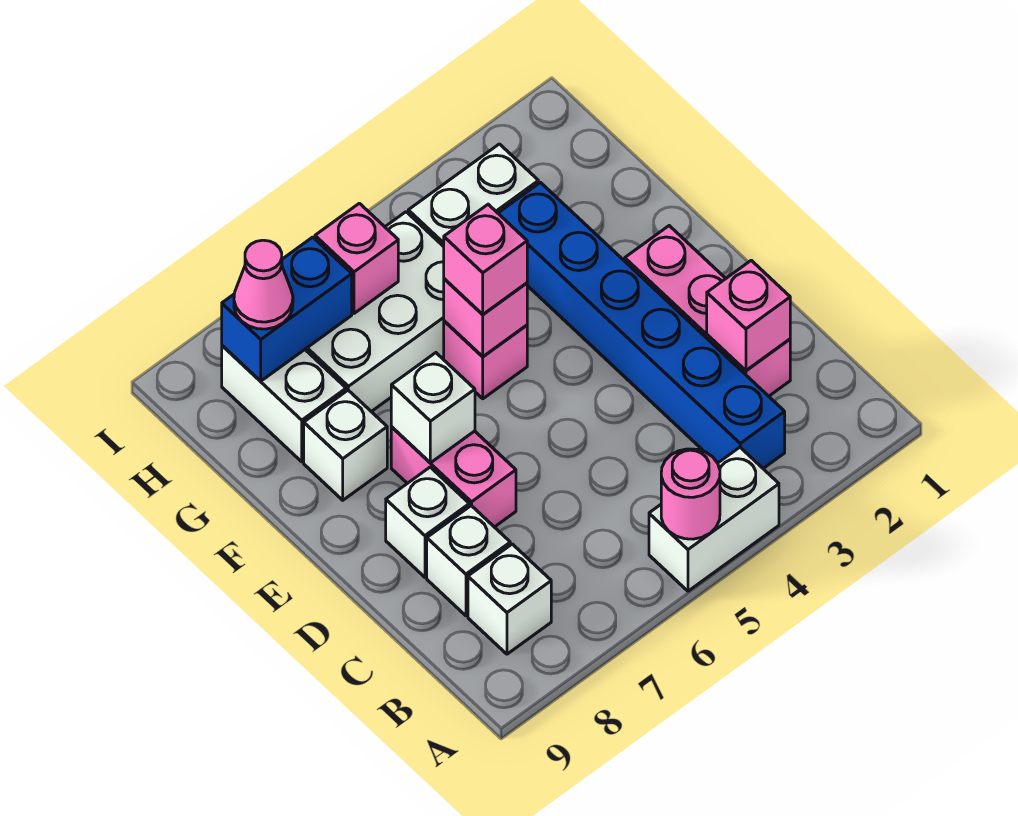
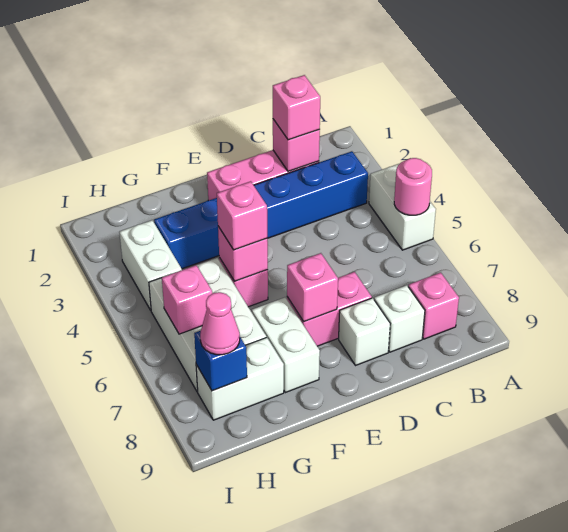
white 1x1 brick [468,544,551,654] -> pink 1x1 brick [408,273,459,339]
none -> pink 1x1 brick [273,75,320,140]
white 1x1 brick [391,353,475,463] -> pink 1x1 brick [287,253,338,322]
white 1x1 brick [304,390,387,500] -> white 1x2 brick [252,297,320,393]
blue 1x2 brick [222,237,352,381] -> blue 1x1 brick [194,331,247,391]

